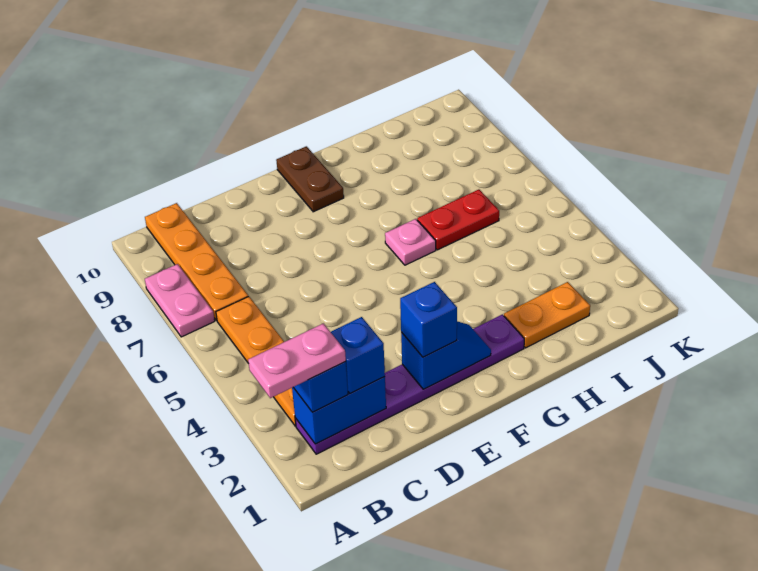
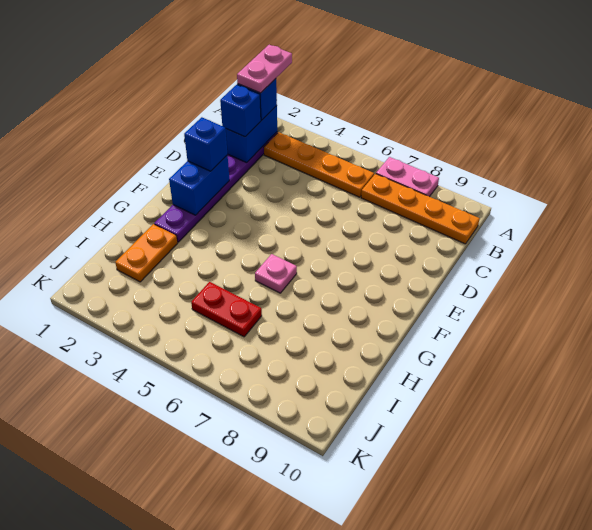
blue 1x2 slope [401,321,491,389] -> blue 1x2 brick [169,155,229,215]
brown 1x2 plate [276,146,344,212] -> none
red 1x2 plate [417,190,499,250] -> red 1x2 plate turned to [191,282,262,337]

